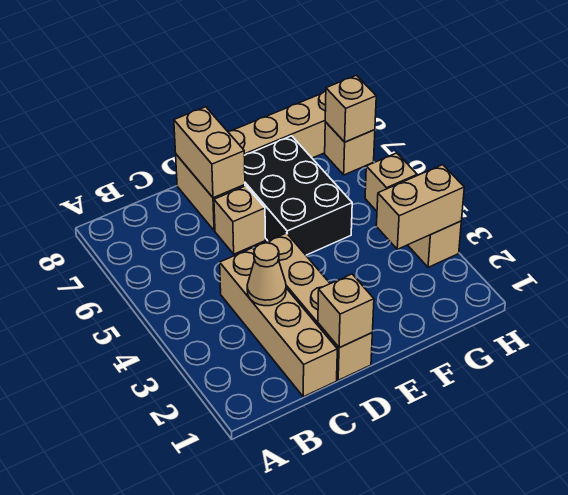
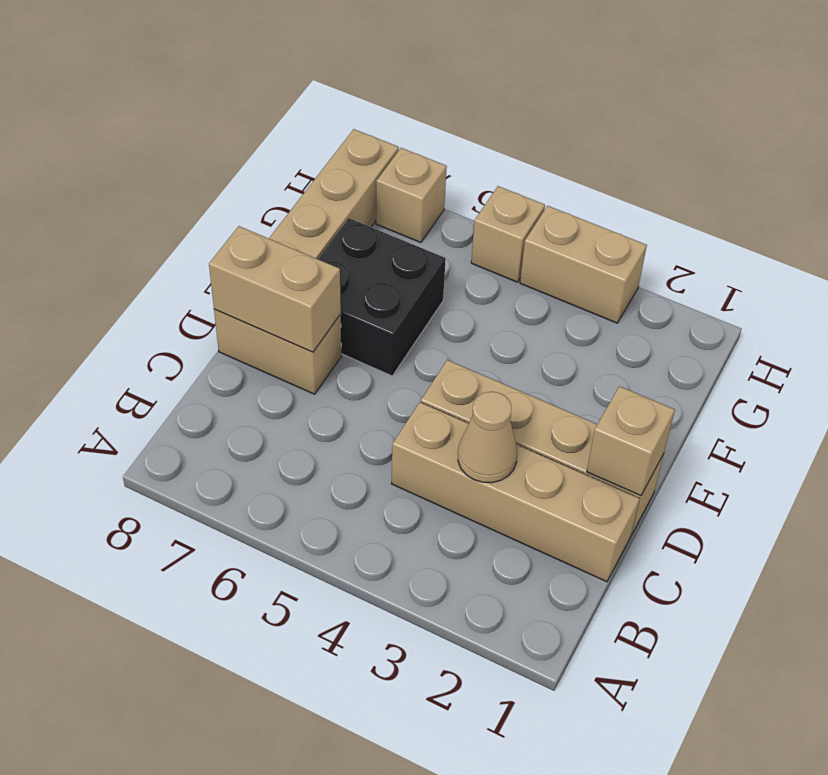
tan 1x1 brick [214,186,265,254] -> none
black 2x3 brick [244,136,352,255] -> black 2x2 brick [318,218,446,376]
tan 1x2 brick [376,165,464,249] -> none
tan 1x1 brick [325,75,376,142] -> none

